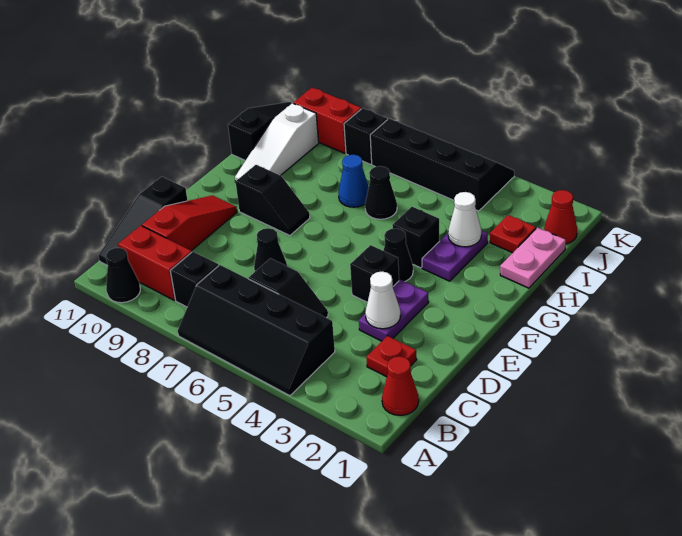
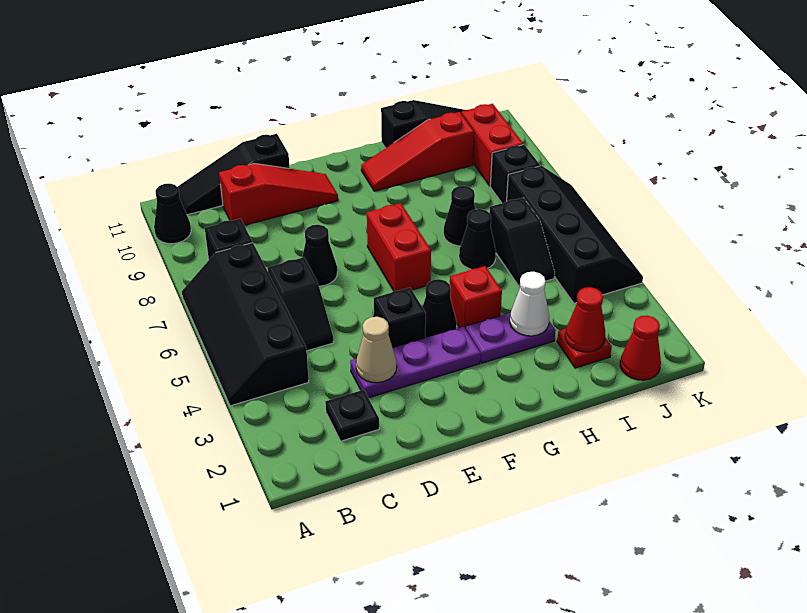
red 1x1 cone [382,356,419,415] -> red 1x1 cone moved to [565,287,605,352]
red 1x2 brick [118,226,192,300] -> red 1x2 brick moved to [367,203,431,291]
red 1x1 plate [366,336,417,377] -> black 1x1 plate [325,390,379,441]
purple 1x2 plate [359,280,429,341] -> purple 1x3 plate [350,327,480,398]
white 1x1 cone [365,271,400,329] -> tan 1x1 cone [356,317,397,383]
black 1x2 slope [236,165,310,236] -> black 1x2 slope moved to [489,198,555,287]
black 1x1 brick [392,207,440,268] -> red 1x1 brick [450,266,502,329]
white 1x3 slope [235,103,319,181] -> red 1x3 slope [361,112,474,191]
pink 1x2 plate [500,228,566,288] -> none
blue 1x1 cone [338,155,369,207] -> black 1x1 cone [444,186,475,246]

